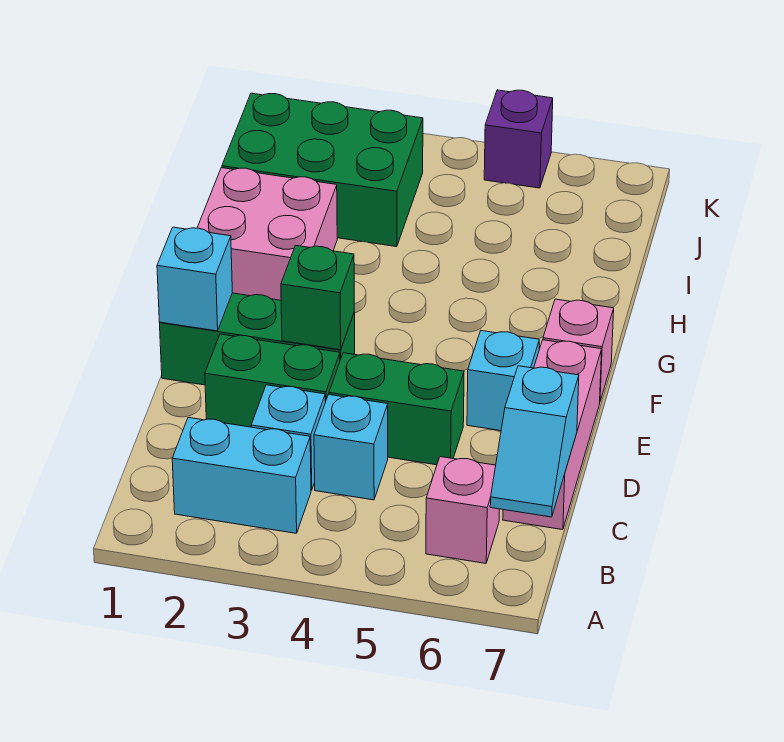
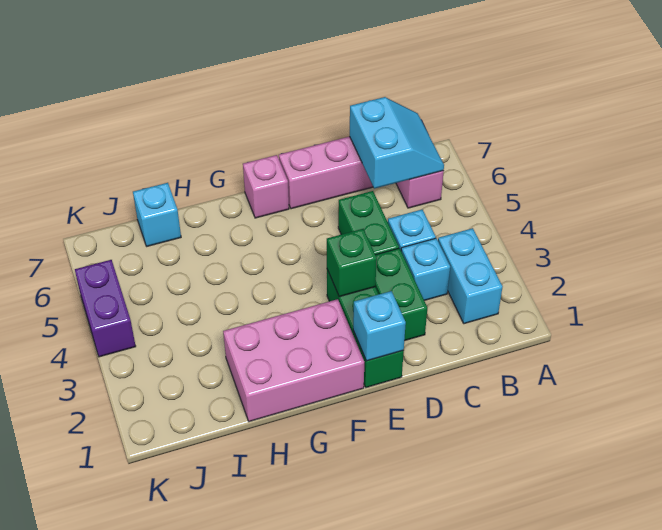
cyan 1x2 slope [490,366,579,517] -> cyan 2x2 slope [350,97,444,189]
cyan 1x1 brick [467,331,539,431] -> cyan 1x1 brick moved to [133,183,181,246]
pink 2x2 brick [197,168,337,300] -> pink 2x3 brick [223,299,364,422]
green 2x3 brick [222,93,423,247] -> none
purple 1x1 brick [484,90,553,188] -> purple 1x2 brick [75,260,136,357]

